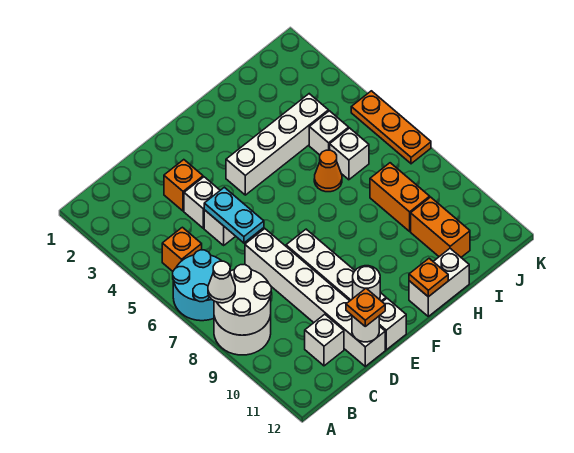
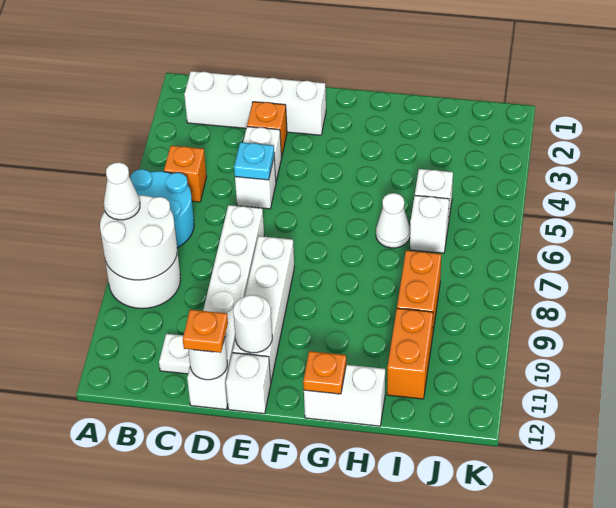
white 1x1 brick [305,314,344,366] -> white 1x1 plate [159,334,190,374]
cyan 1x2 plate [204,187,264,243] -> cyan 1x1 plate [234,142,274,180]
white 1x4 brick [226,94,328,195] -> white 1x4 brick moved to [184,71,326,135]
orange 1x1 cone [314,150,342,192] -> white 1x1 cone [376,193,410,248]
orange 1x3 plate [351,91,431,164] -> none

